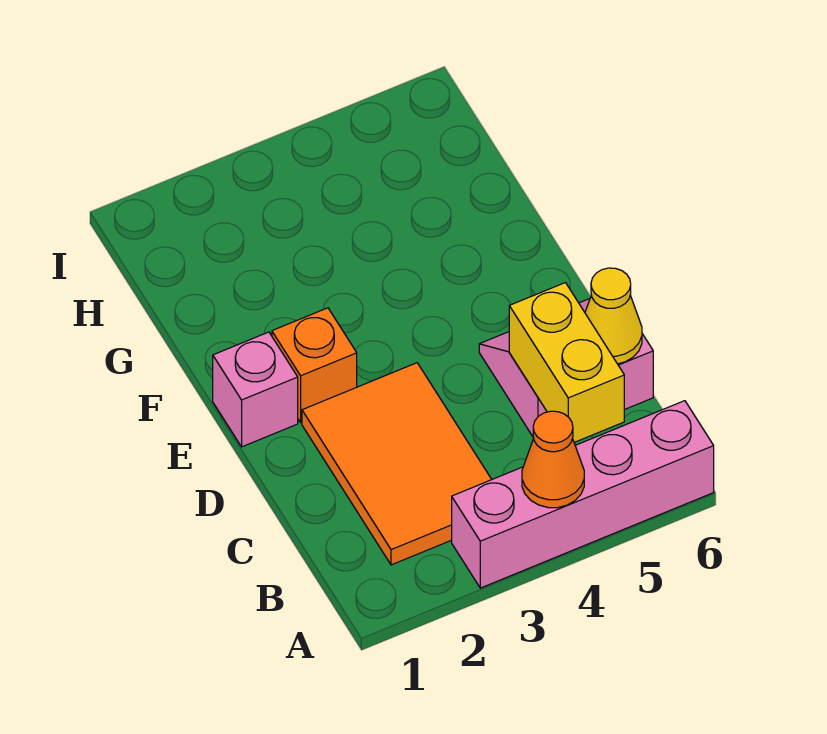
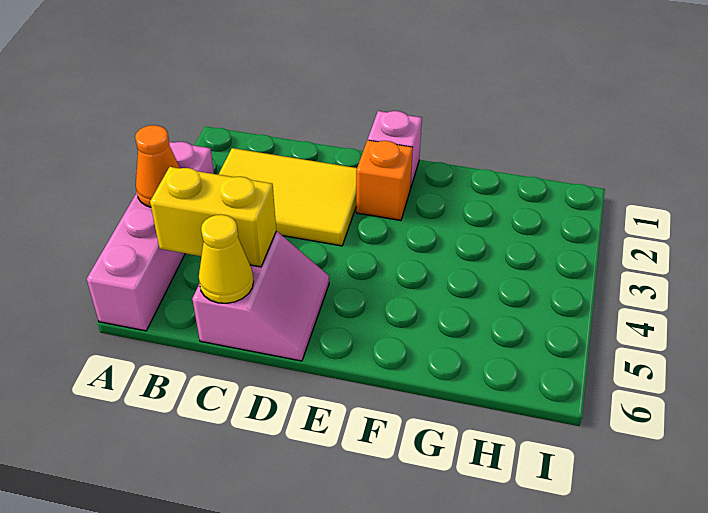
orange 2x3 tile [302,363,492,565] -> yellow 2x3 tile [218,148,357,246]

